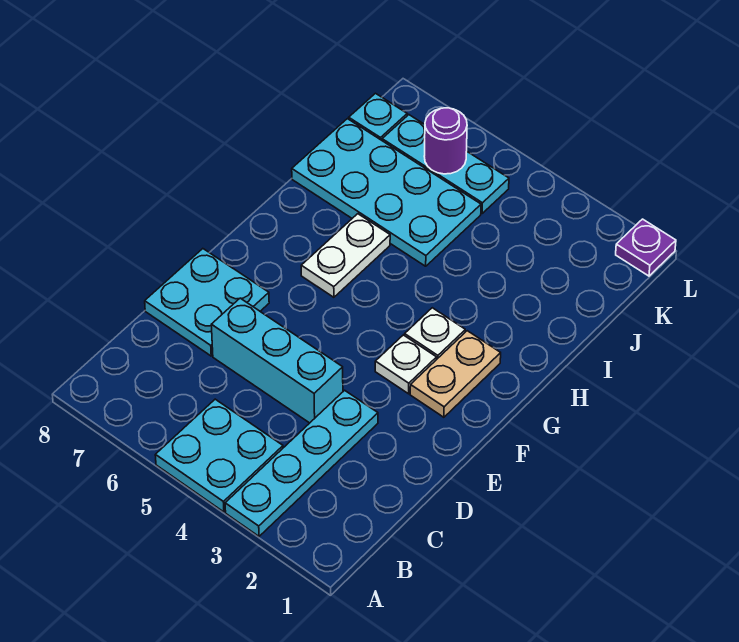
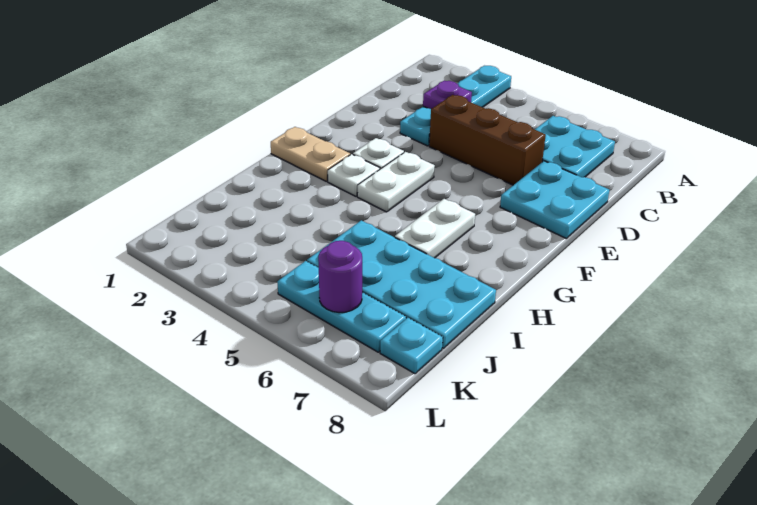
cyan 2x2 plate [155,399,283,512] -> cyan 2x2 plate moved to [535,116,615,177]
cyan 1x3 brick [211,298,343,423] -> brown 1x3 brick [429,95,546,185]
tan 1x2 plate [410,331,501,417] -> tan 1x2 plate turned to [271,127,350,181]
none -> white 1x2 plate [357,152,435,212]
purple 1x1 plate [616,219,676,276] -> purple 1x1 plate moved to [423,81,472,109]

